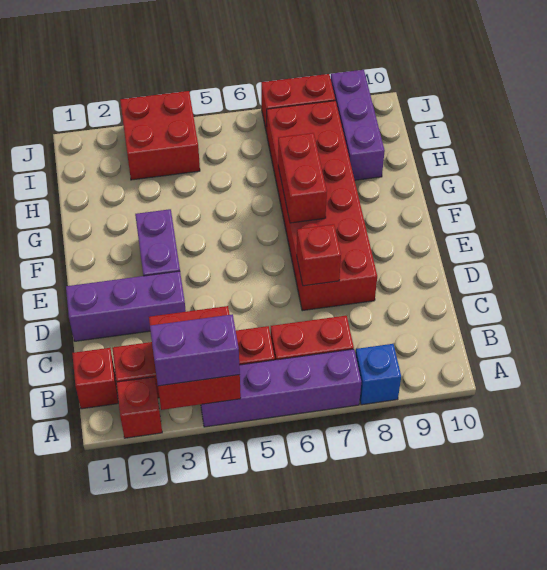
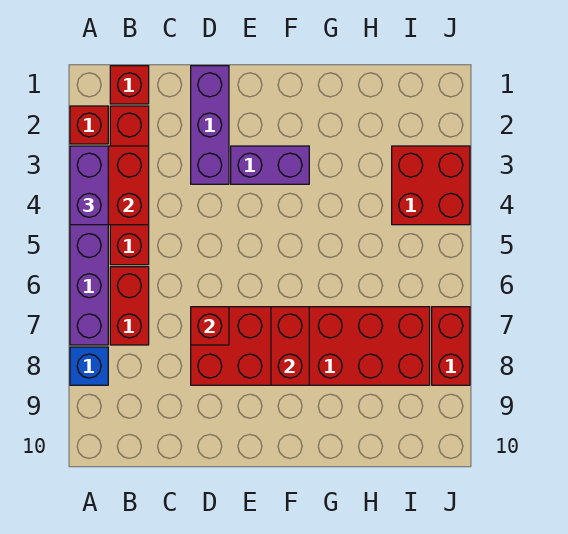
red 1x2 brick [278,133,327,223] -> red 1x2 brick turned to [271,307,309,385]
purple 1x3 brick [331,70,385,180] -> none

